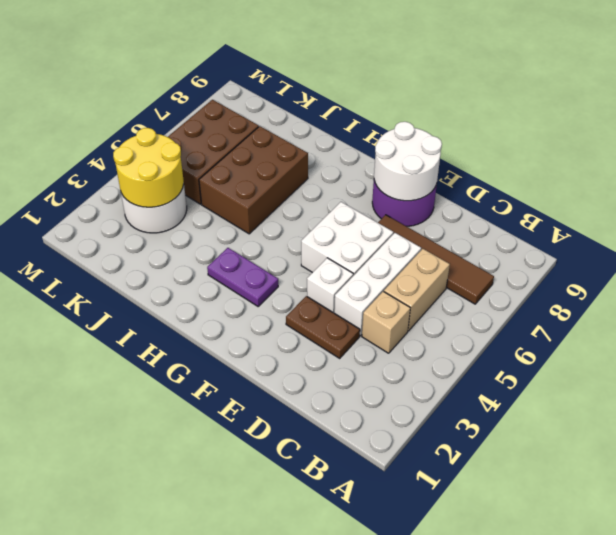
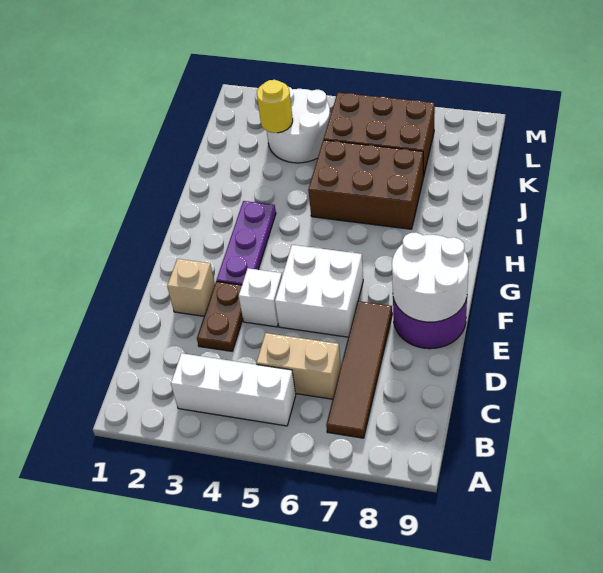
tan 1x1 brick [362,291,410,353] -> tan 1x1 brick moved to [167,259,215,316]
white 1x3 brick [334,233,421,336] -> white 1x3 brick moved to [171,353,296,426]
purple 1x2 plate [207,248,278,306] -> purple 1x3 plate [216,201,276,285]
yellow 2x2 round brick [113,128,184,207] -> yellow 1x1 round brick [257,80,293,133]

